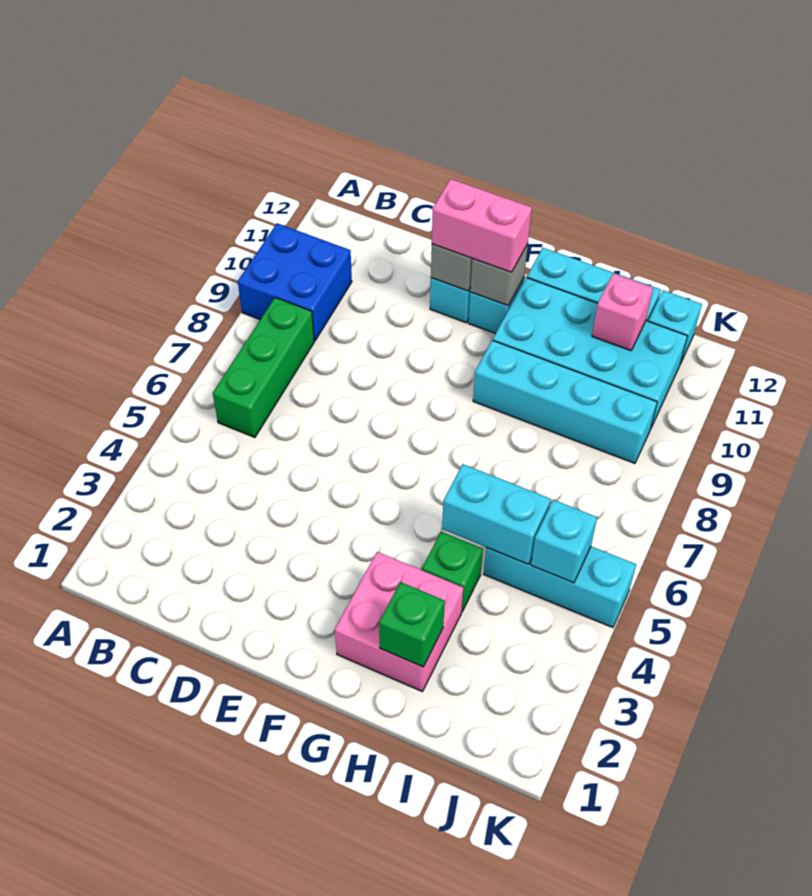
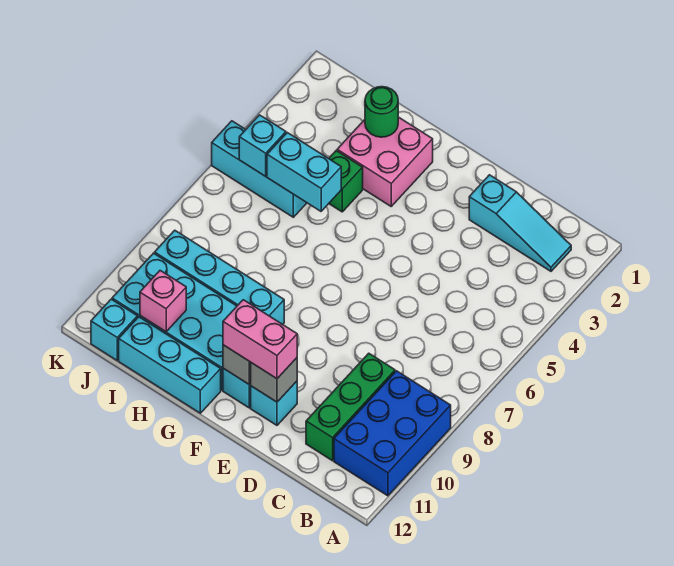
blue 2x2 brick [238,223,352,341] -> blue 2x3 brick [334,371,451,496]
none -> cyan 1x3 slope [469,175,571,271]
green 1x3 brick [213,297,314,437] -> green 1x3 brick moved to [306,353,395,461]
green 1x1 brick [379,582,445,667] -> green 1x1 round brick [365,87,398,137]

